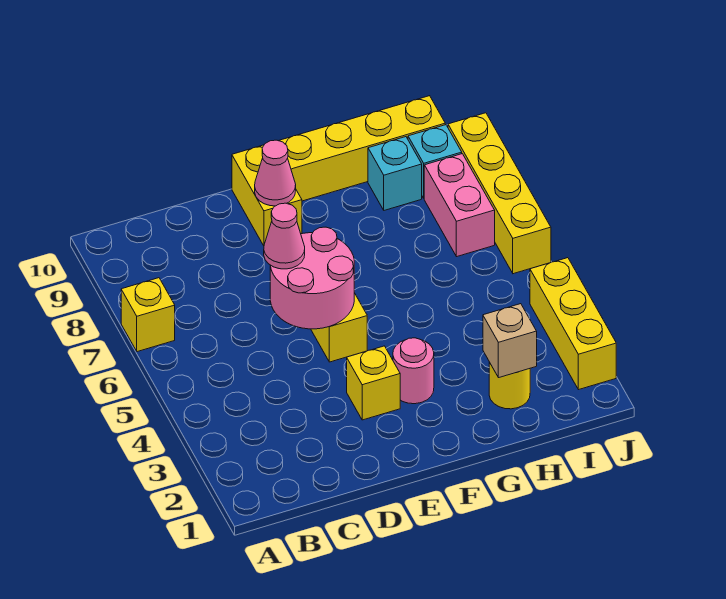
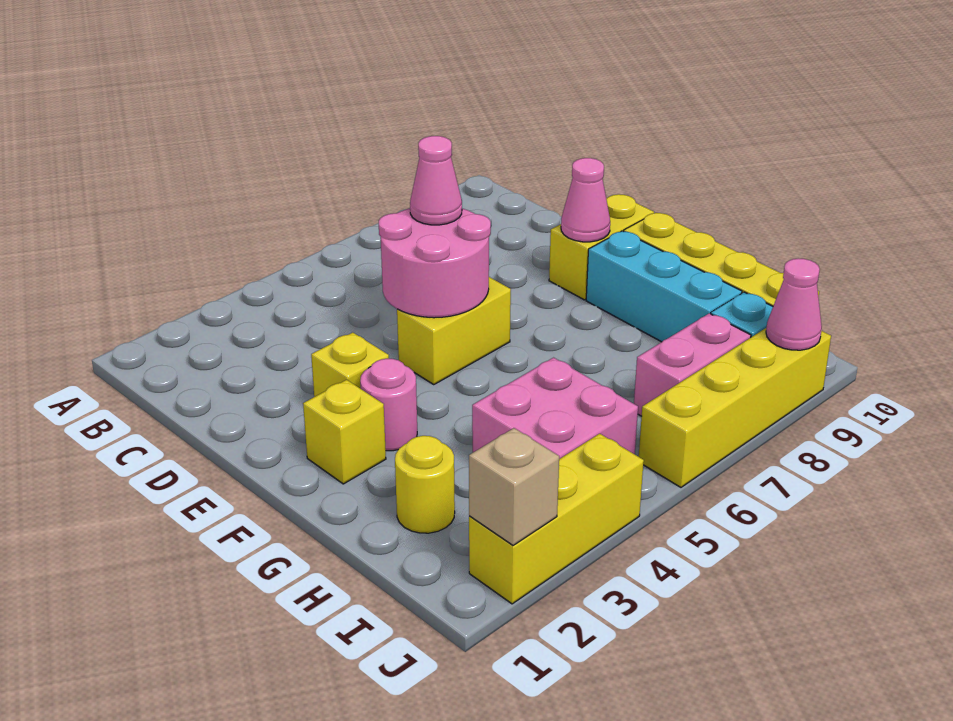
yellow 1x1 brick [121,278,175,352] -> yellow 1x1 brick moved to [303,380,386,484]
tan 1x1 brick [483,304,537,378] -> tan 1x1 brick moved to [469,428,559,545]
none -> pink 2x2 brick [472,358,638,459]
cyan 1x1 brick [368,137,422,210] -> cyan 1x3 brick [586,231,742,342]
none -> pink 1x1 cone [766,258,822,350]

